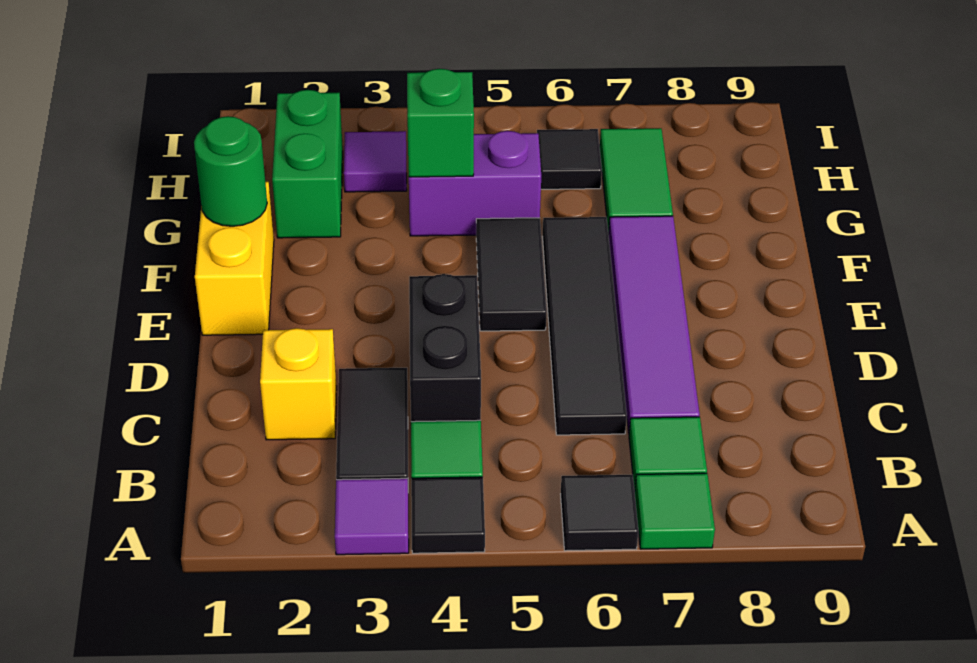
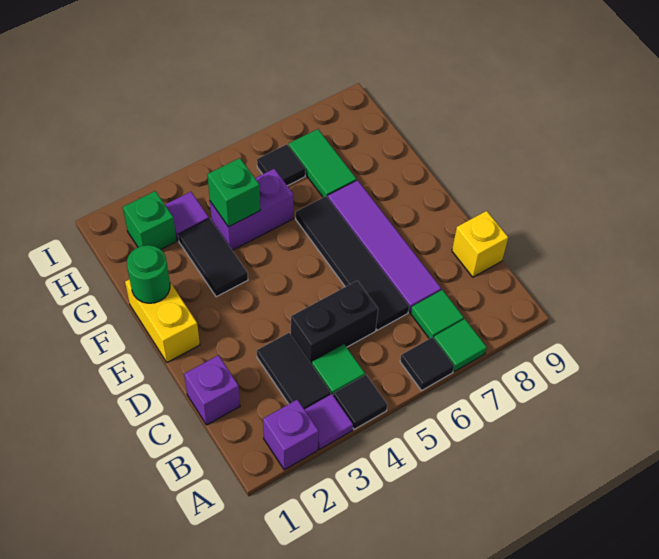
none -> purple 1x1 brick [263,400,319,470]
none -> purple 1x1 brick [184,355,240,425]
yellow 1x1 brick [260,328,337,440] -> yellow 1x1 brick moved to [452,211,508,277]
black 1x2 brick [409,274,481,422] -> black 1x2 brick turned to [291,281,378,364]
black 1x2 tile [476,218,547,331] -> black 1x2 tile moved to [178,219,248,297]
green 1x2 brick [272,90,343,238] -> green 1x1 brick [123,191,177,250]

